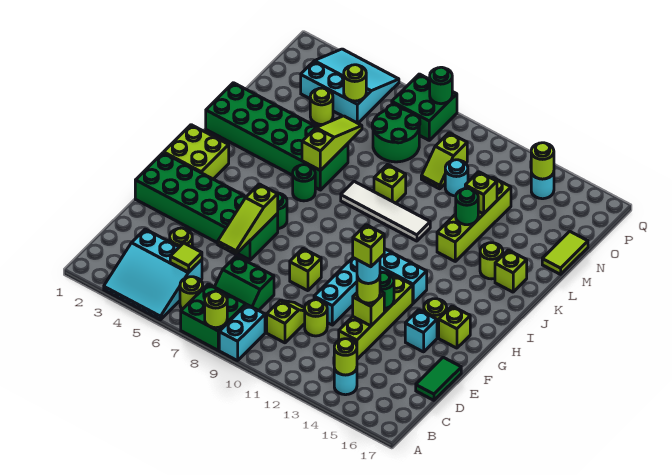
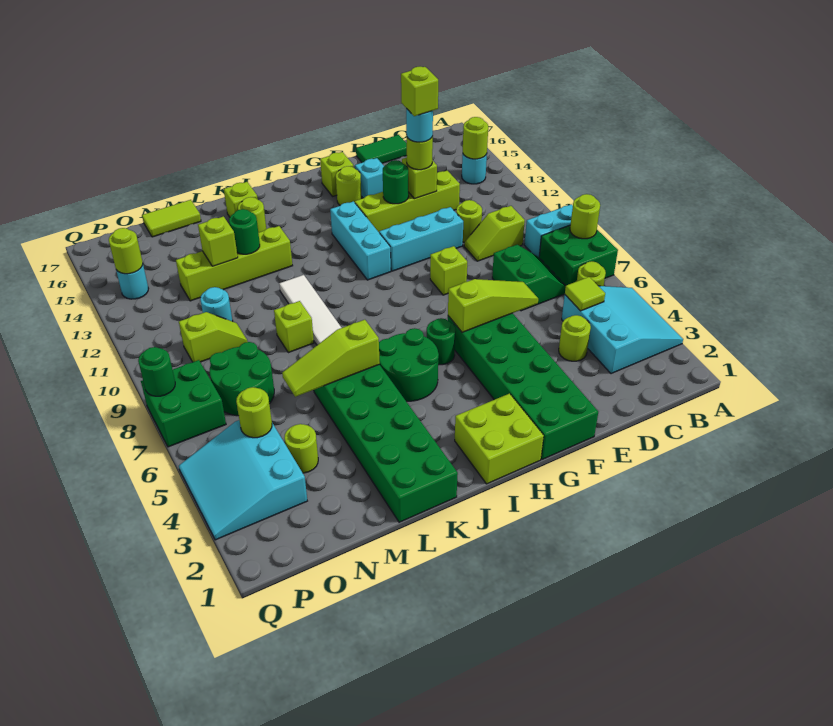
green 1x1 round brick [293,165,315,201] -> green 2x2 round brick [379,328,439,401]

